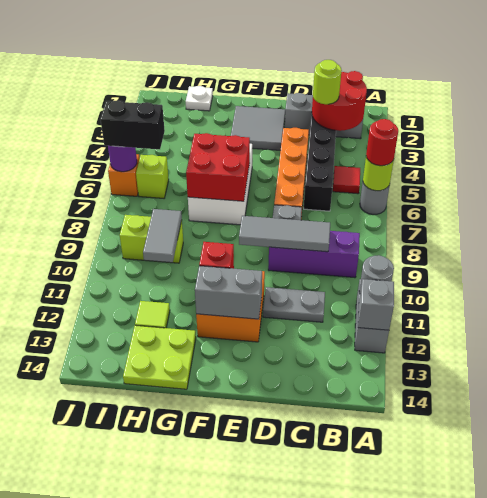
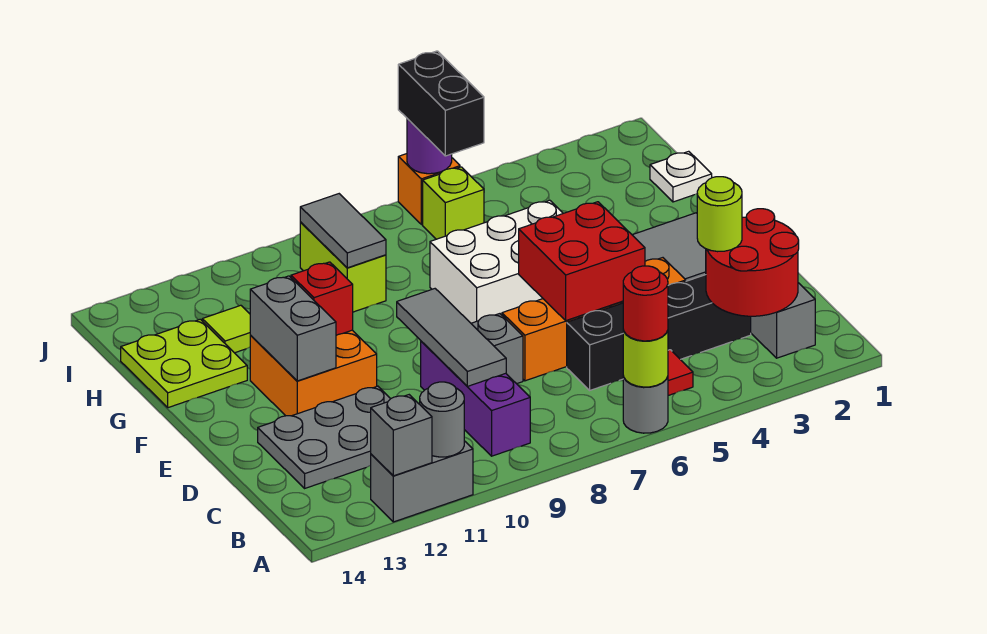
grey 1x2 plate [263,287,325,322] -> grey 2x3 plate [258,386,390,488]
red 2x2 brick [186,133,250,201] -> red 2x2 brick moved to [519,202,645,321]
grey 1x2 tile [143,209,182,262] -> grey 1x2 tile turned to [300,194,386,268]

